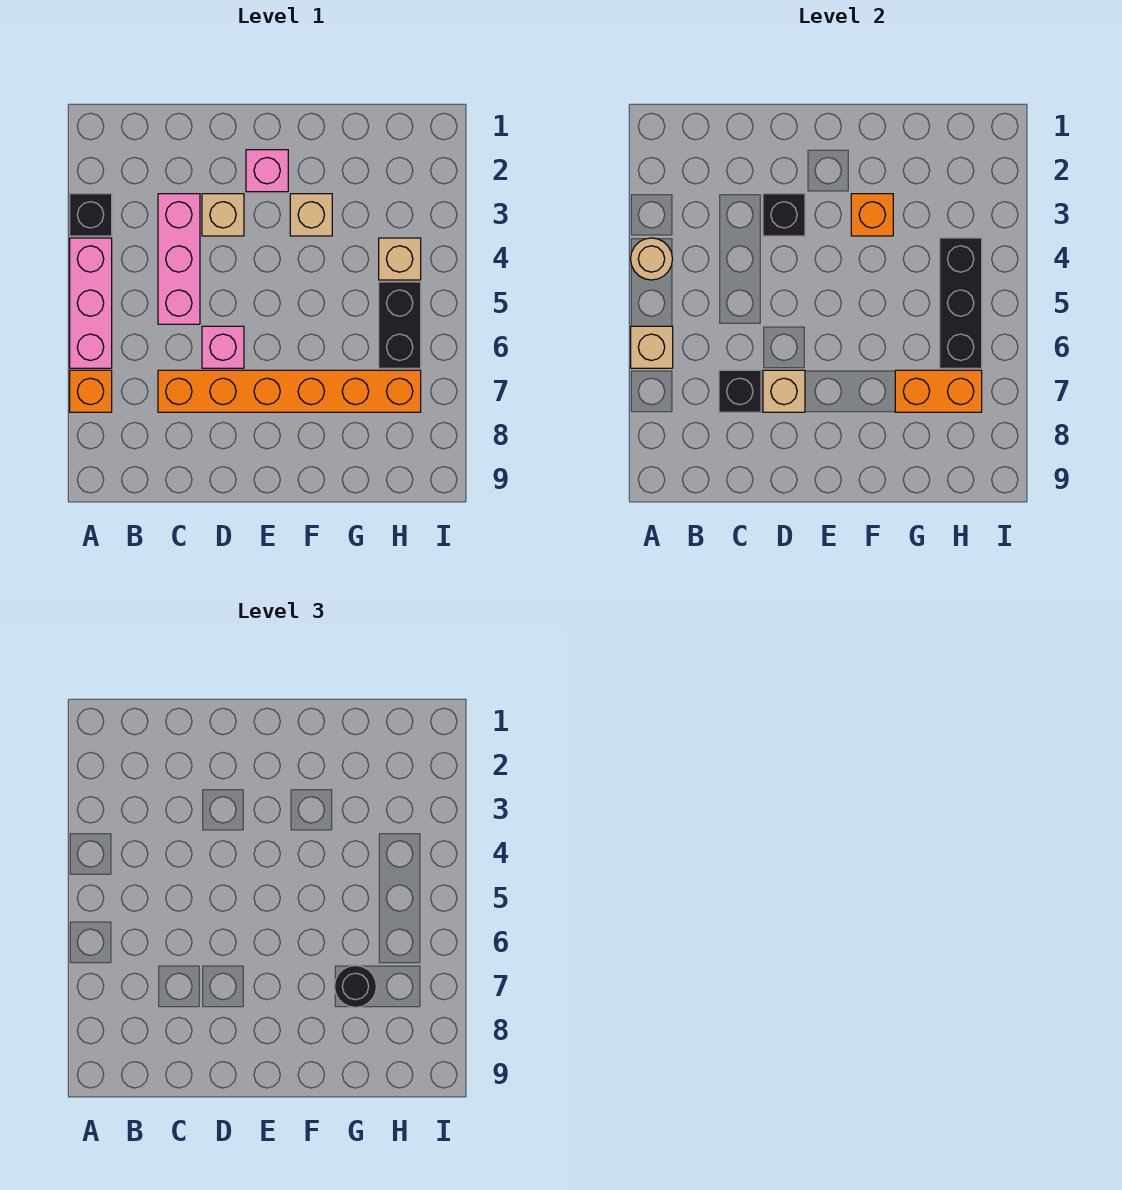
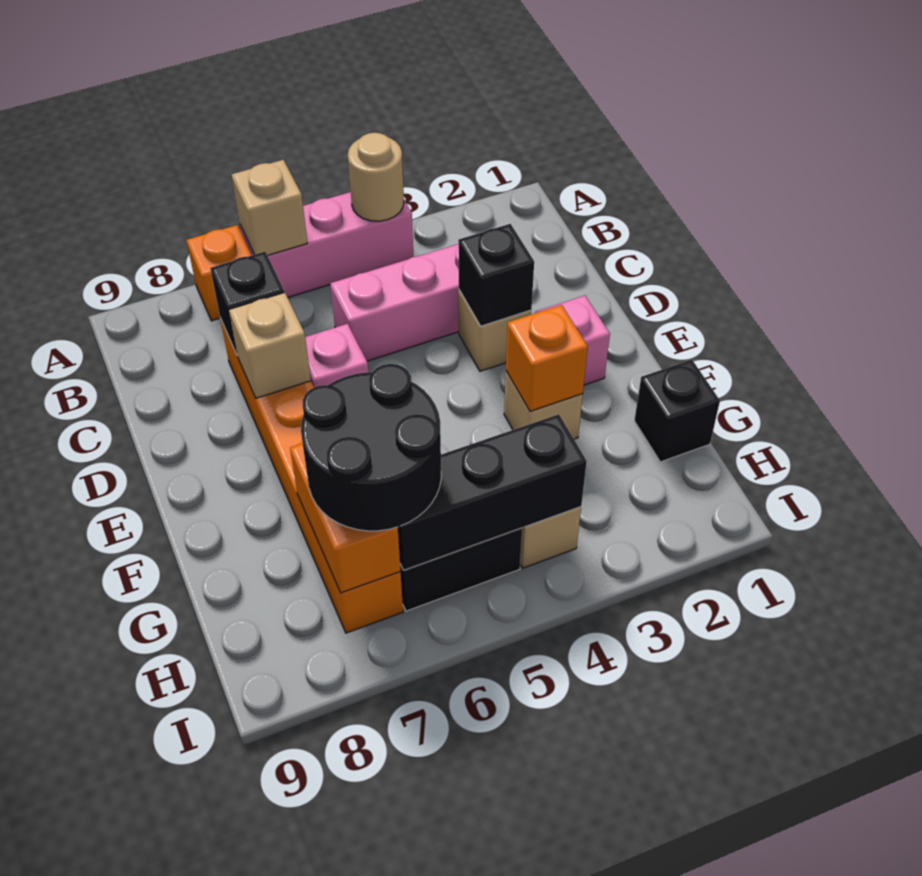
black 1x1 brick [70,194,112,236] -> black 1x1 brick moved to [634,360,720,462]
black 1x1 round brick [335,966,376,1007] -> black 2x2 round brick [301,364,441,531]

